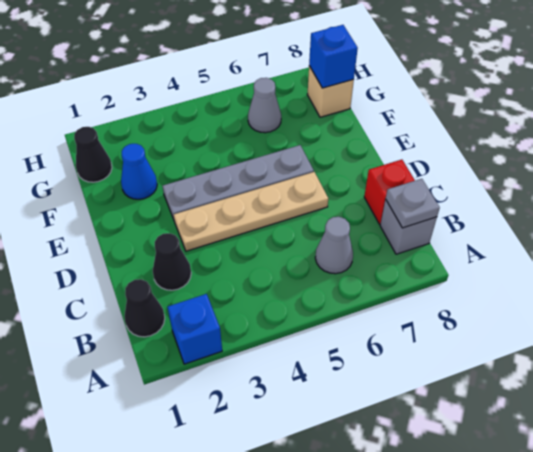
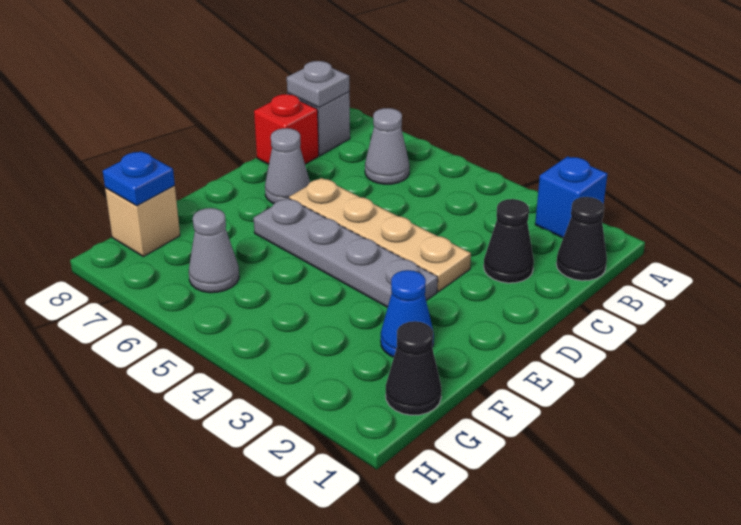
none -> grey 1x1 cone [265,128,310,204]
blue 1x1 brick [309,25,358,88] -> blue 1x1 plate [103,151,175,206]

